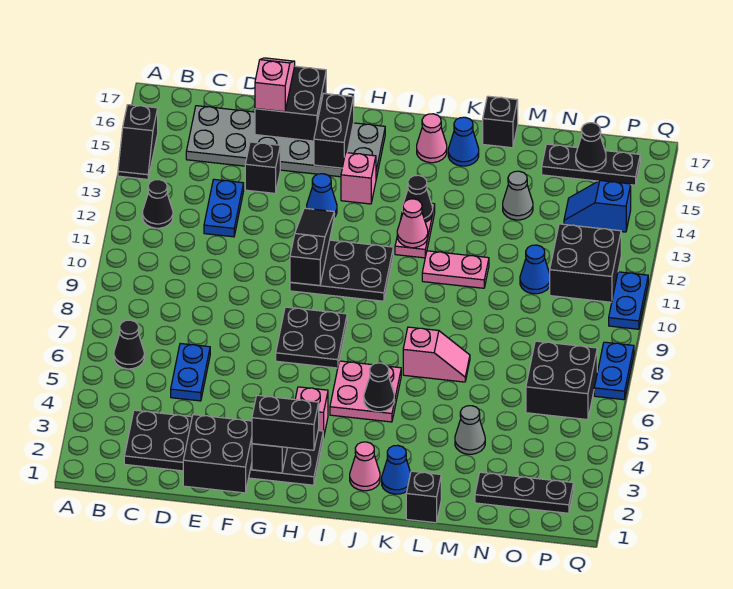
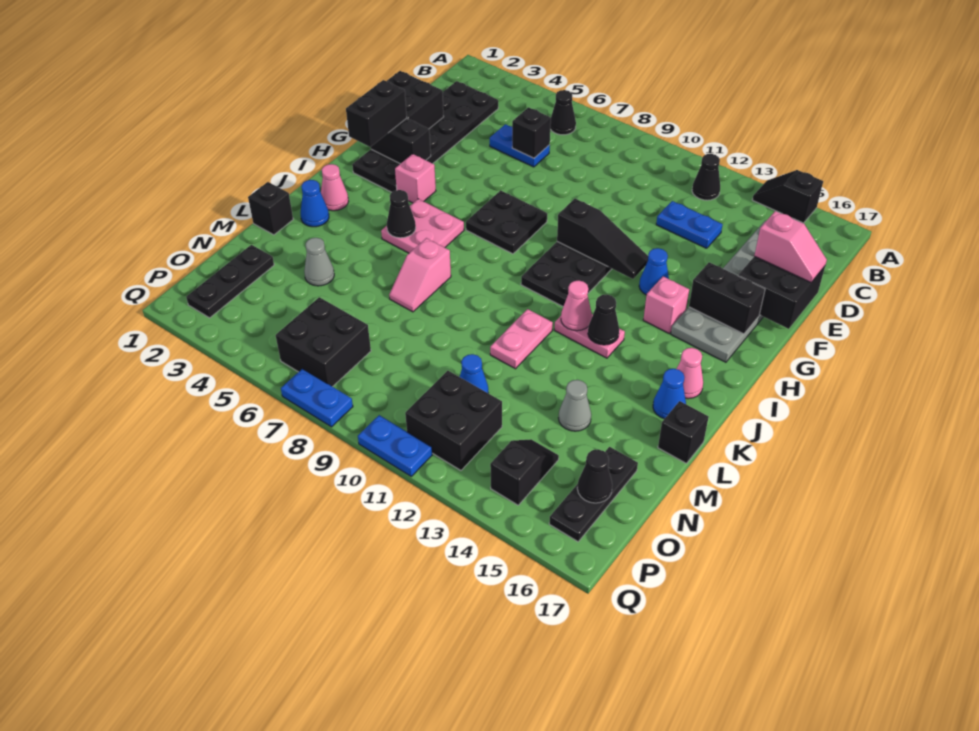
black 1x1 brick [245,142,280,193] -> black 1x1 brick moved to [512,107,551,158]
blue 1x2 slope [564,181,631,232] -> black 1x2 slope [490,439,559,505]

